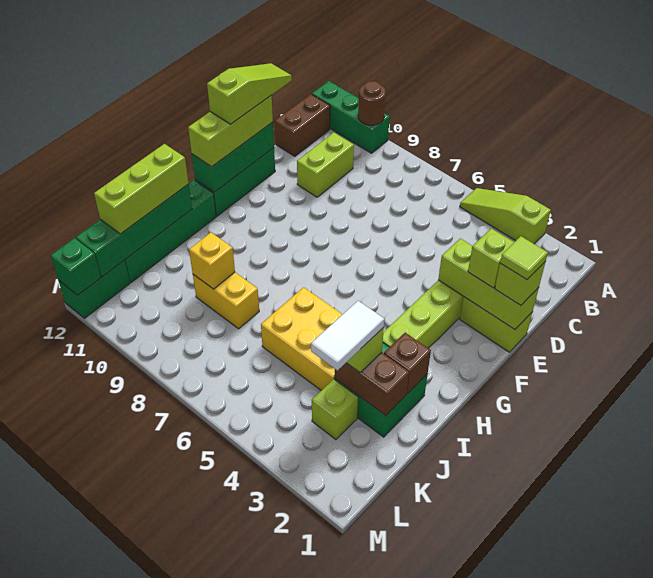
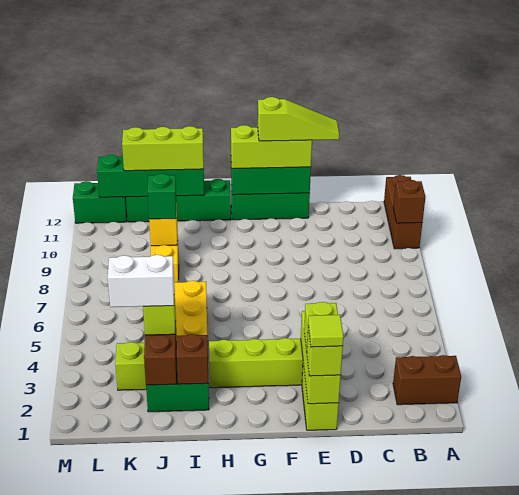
lime 1x3 slope [460,188,551,244] -> none
green 1x3 brick [312,81,390,153] -> brown 1x3 brick [384,175,422,249]
brown 1x1 round brick [358,81,386,125] -> brown 1x1 brick [393,180,425,223]
brown 1x2 brick [275,94,330,156] -> brown 1x2 brick moved to [393,355,461,405]
lime 1x2 brick [297,132,354,197] -> none
white 1x2 tile [311,301,384,370] -> white 1x2 brick [108,255,174,307]
green 1x1 brick [51,238,101,295] -> green 1x1 brick moved to [148,174,176,219]

